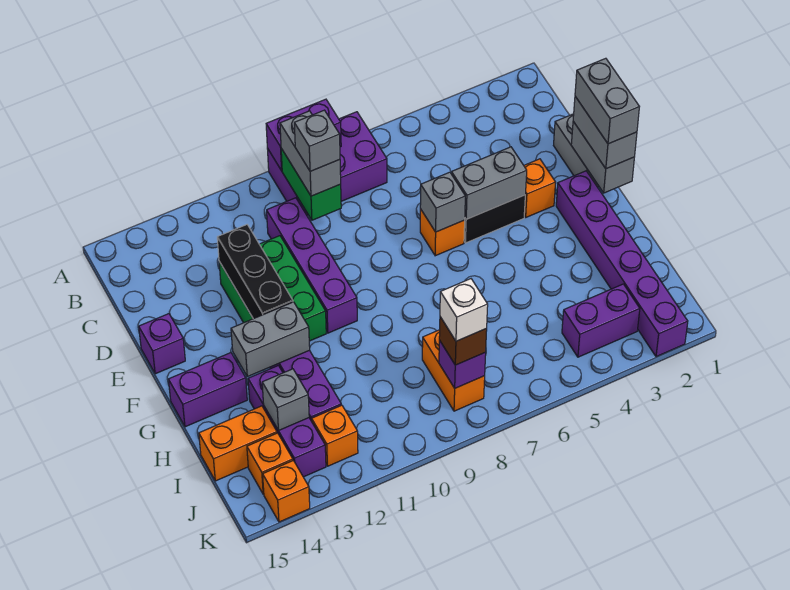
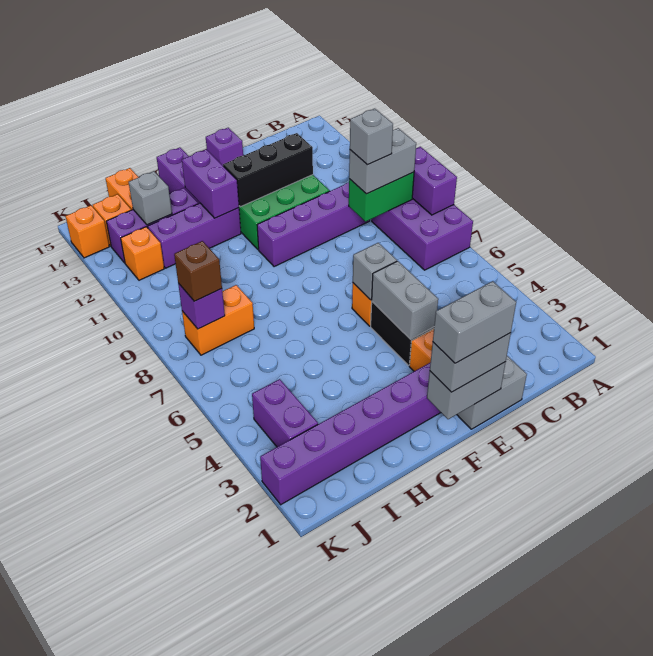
grey 1x2 brick [231,302,310,377] -> purple 1x2 brick [182,149,239,218]
white 1x1 brick [440,279,488,341] -> none

